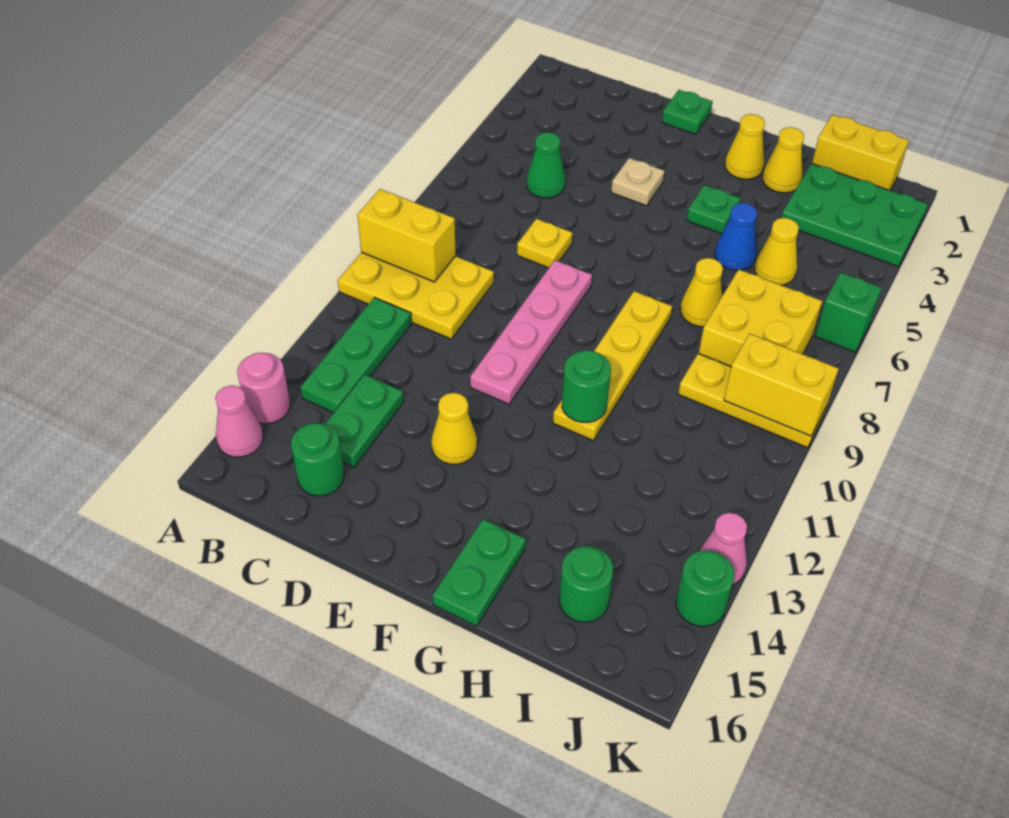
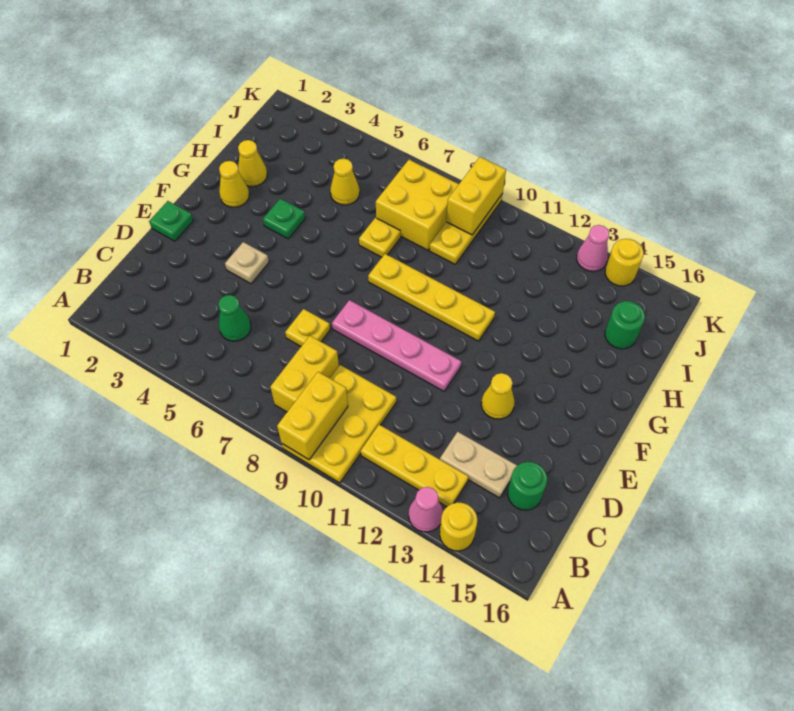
pink 1x1 round brick [237,353,290,424] -> yellow 1x1 round brick [440,503,477,551]
pink 1x1 cone [215,385,263,457] -> pink 1x1 cone moved to [409,487,443,532]
green 1x3 plate [300,297,411,413] -> yellow 1x3 plate [361,425,469,507]
green 1x2 plate [326,375,404,467] -> tan 1x2 plate [440,432,517,498]
green 1x1 round brick [562,350,611,422] -> none
green 1x2 plate [433,519,526,626] -> none
blue 1x1 cone [715,203,757,270] -> none
yellow 1x1 cone [680,258,723,327] -> yellow 1x1 plate [359,218,401,257]
yellow 1x2 brick [812,115,909,190] -> yellow 1x2 brick moved to [270,336,339,412]
green 2x3 plate [781,164,928,266] -> none
green 1x1 brick [815,273,882,352] -> none
green 1x1 round brick [676,550,735,626] -> yellow 1x1 round brick [605,239,644,286]

